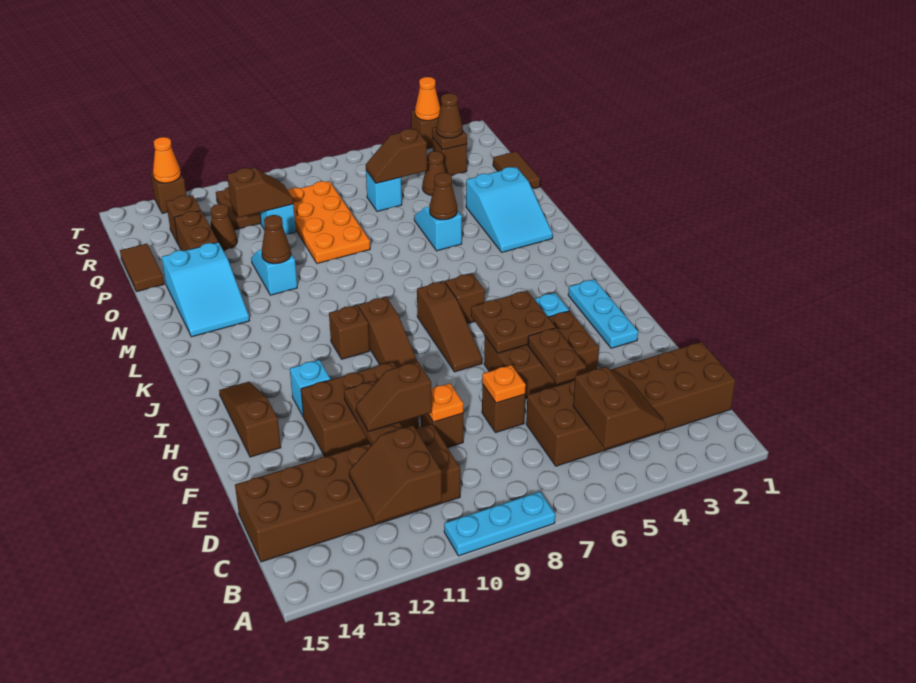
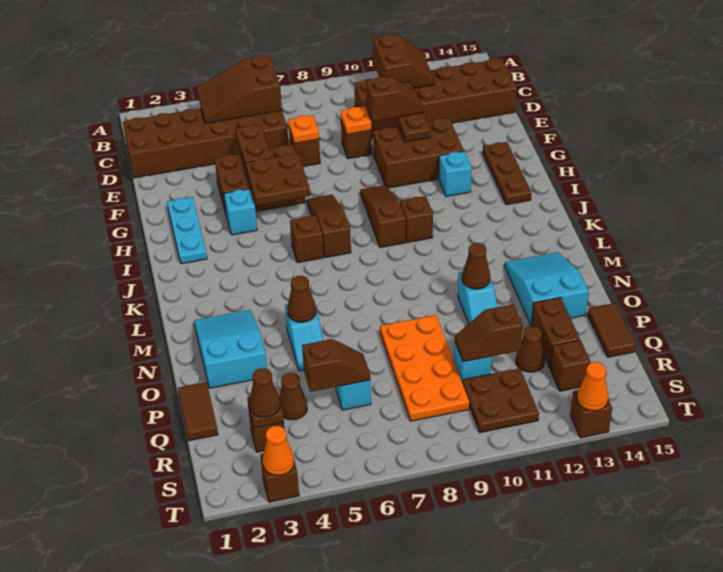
cyan 1x3 plate [444,492,555,556] -> none
brown 2x2 slope [573,367,666,449] -> brown 2x3 slope [196,55,282,123]
brown 1x3 slope [219,382,281,457] -> brown 1x3 plate [483,142,531,205]

